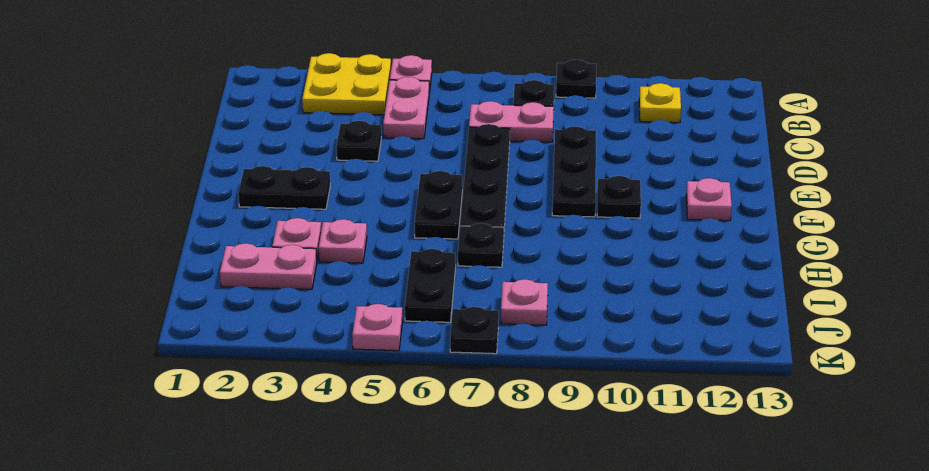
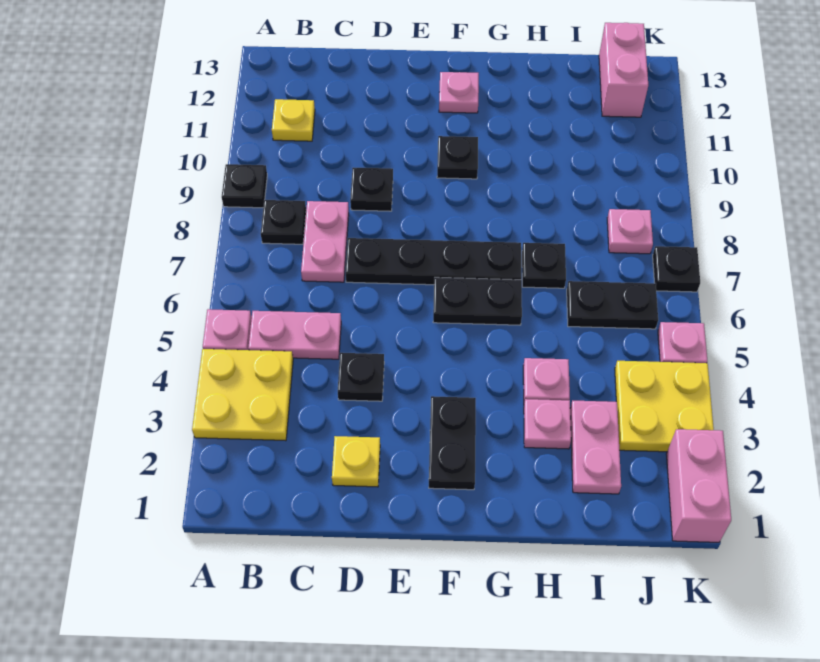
none -> yellow 1x1 plate [332,436,380,487]
black 1x3 plate [552,126,596,217] -> black 1x1 plate [350,168,393,211]
none -> yellow 2x2 plate [615,361,714,452]
none -> pink 1x2 brick [599,23,648,117]
none -> pink 1x2 brick [666,429,731,542]

